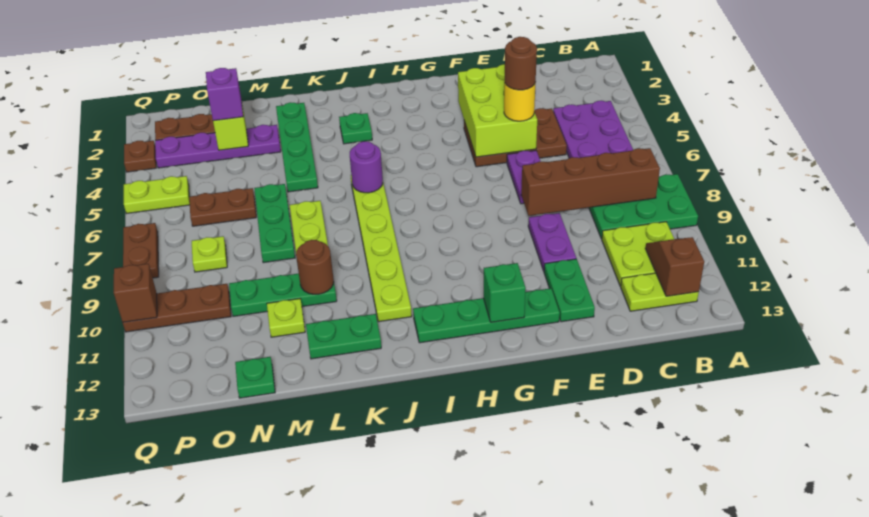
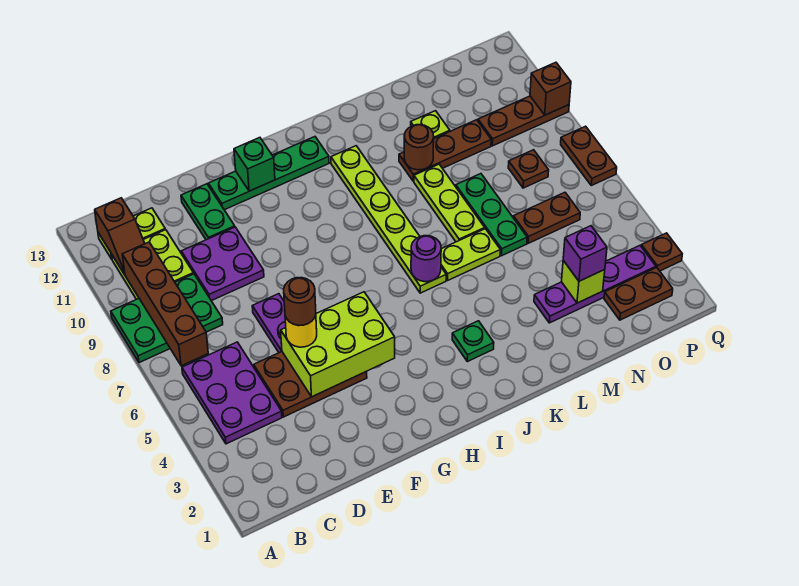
brown 1x4 brick [521,148,660,216] -> brown 1x4 brick turned to [122,242,208,366]
lime 2x3 brick [458,64,537,157] -> lime 2x3 brick turned to [281,292,395,397]
purple 1x2 plate [528,213,576,271] -> purple 2x2 plate [181,227,264,301]
green 1x2 plate [306,314,381,359] -> none
green 1x4 plate [276,102,318,192] -> none
green 1x3 plate [229,273,337,316] -> brown 1x3 plate [399,120,491,181]
green 1x1 plate [235,357,275,398] -> none
lime 1x1 plate [192,236,227,272] -> brown 1x1 plate [508,150,549,188]
lime 1x2 plate [124,176,190,214] -> lime 1x2 plate moved to [441,229,500,281]

